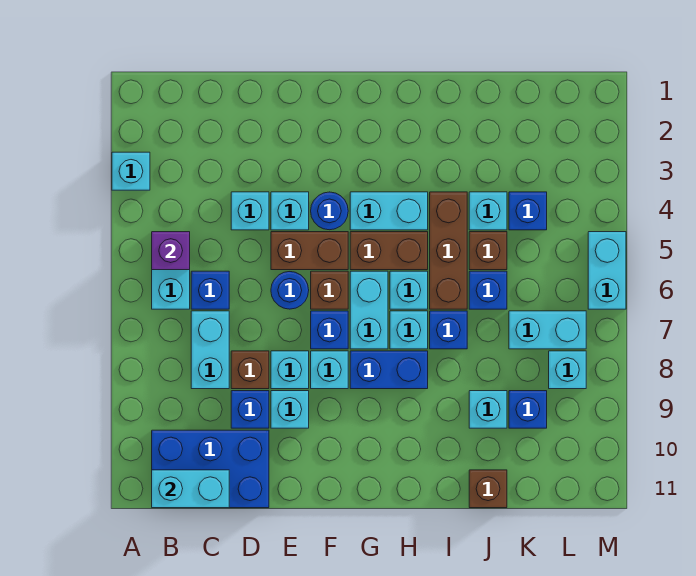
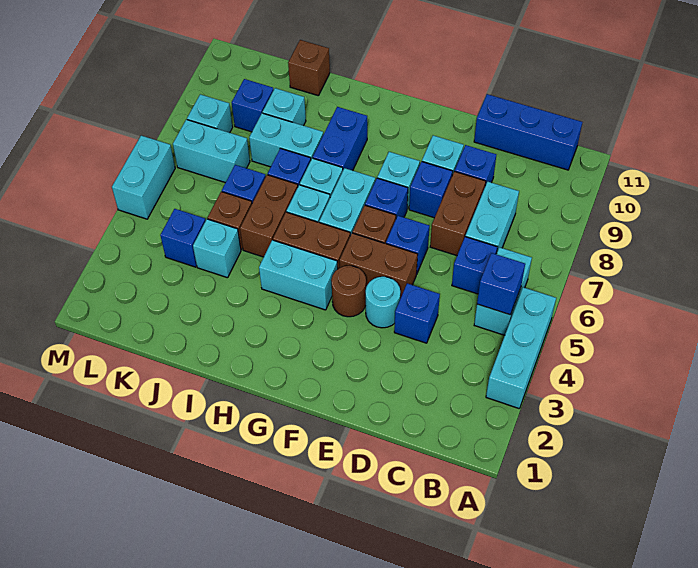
cyan 1x1 brick [112,152,150,190] -> cyan 1x3 brick [486,287,556,408]
purple 1x1 brick [152,232,190,270] -> blue 1x1 brick [477,253,525,315]
blue 2x3 brick [152,430,269,508] -> blue 1x3 brick [474,94,582,170]
cyan 1x2 brick [152,470,229,508] -> cyan 1x2 brick moved to [249,113,323,167]
cyan 1x1 brick [231,192,269,230] -> blue 1x1 brick [394,283,440,343]
brown 1x1 brick [231,351,269,389] -> brown 1x2 brick [430,171,486,256]
cyan 1x1 brick [271,192,309,230] -> cyan 1x1 round brick [366,277,400,328]
blue 1x1 round brick [271,272,309,309] -> blue 1x1 brick [386,216,429,274]
cyan 1x1 brick [271,351,309,389] -> blue 1x1 brick [409,162,453,218]
blue 1x1 round brick [311,192,348,230] -> brown 1x1 round brick [331,266,366,317]
blue 1x2 brick [350,351,428,389] -> blue 1x2 brick turned to [313,107,367,171]
brown 1x3 brick [430,192,467,309] -> brown 1x2 brick [240,175,298,257]

